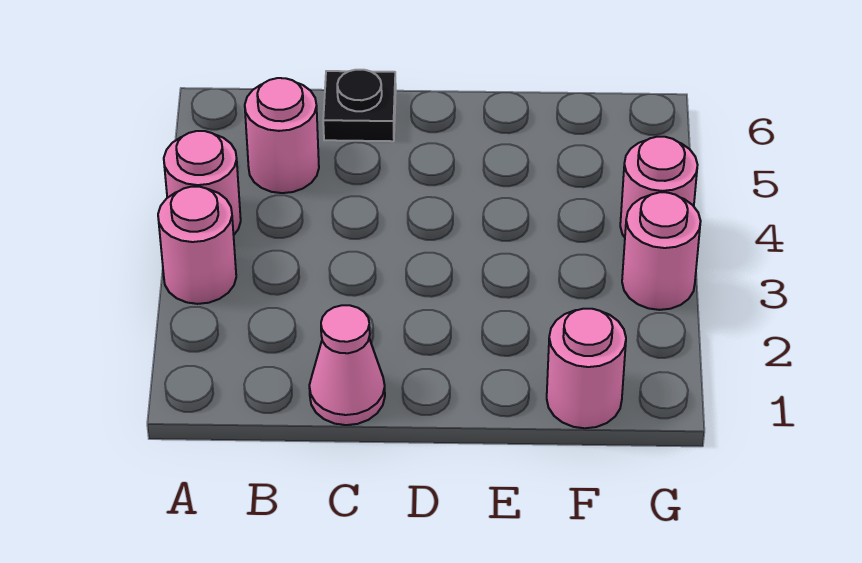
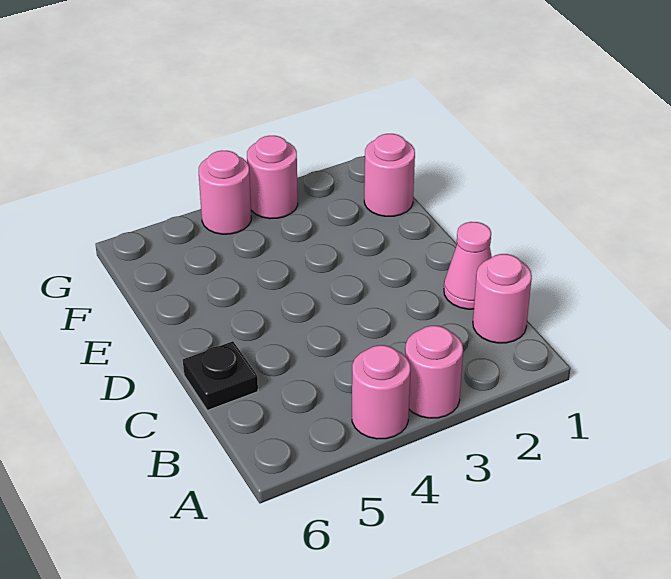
pink 1x1 round brick [245,78,319,193] -> pink 1x1 round brick moved to [473,254,532,343]

